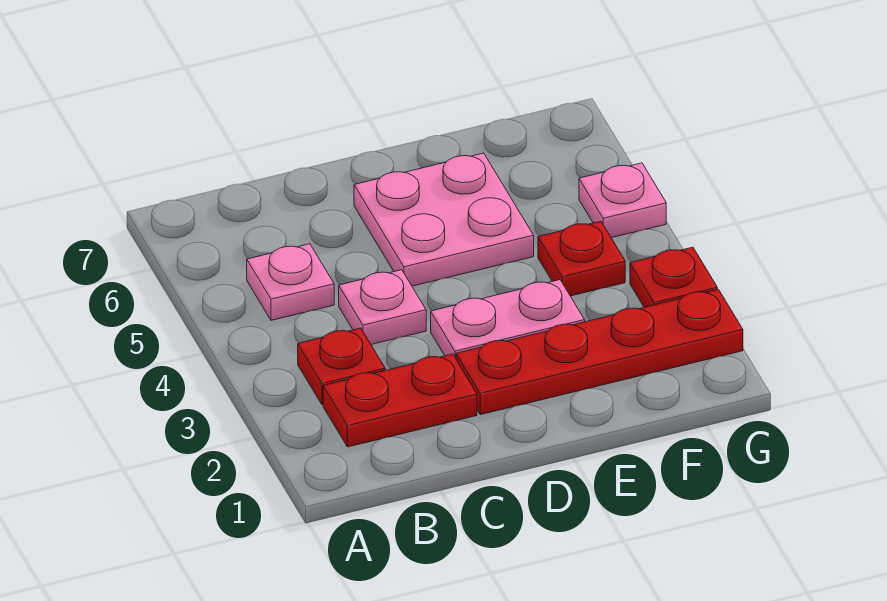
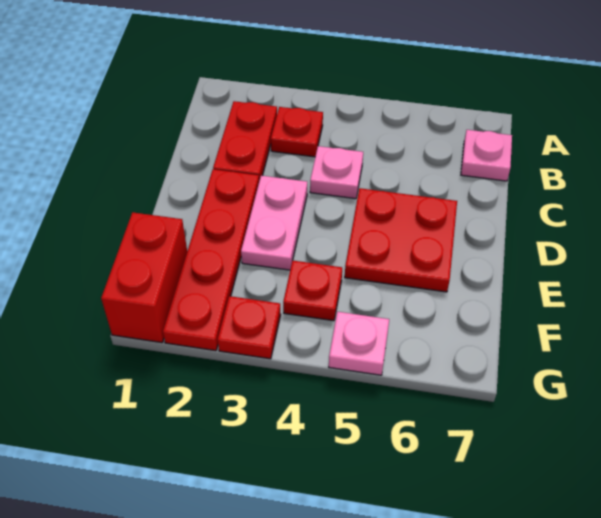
pink 1x1 plate [247,244,334,320] -> pink 1x1 plate moved to [461,130,512,181]
pink 2x2 plate [354,153,534,286] -> red 2x2 plate [345,188,457,292]
none -> red 1x2 brick [101,212,187,343]

